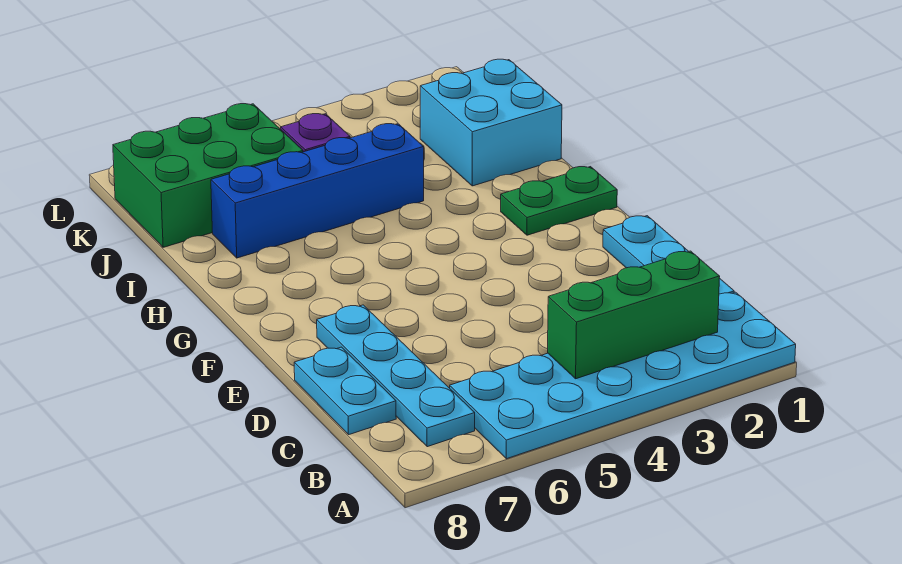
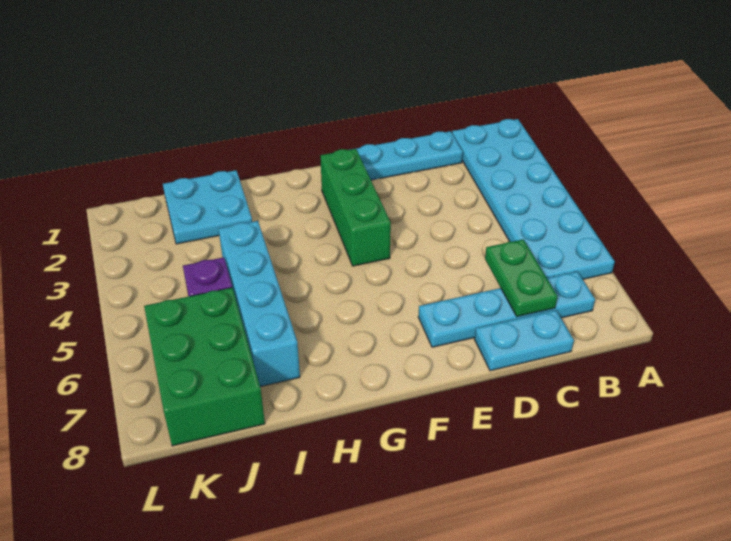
green 1x3 brick [548,251,720,379] -> green 1x3 brick moved to [320,149,391,266]
green 1x2 plate [501,167,617,235] -> green 1x2 plate moved to [485,239,558,317]
cyan 2x2 brick [420,59,562,186] -> cyan 2x2 plate [163,170,252,244]
blue 1x4 brick [211,124,424,258] -> cyan 1x4 brick [219,221,300,387]

